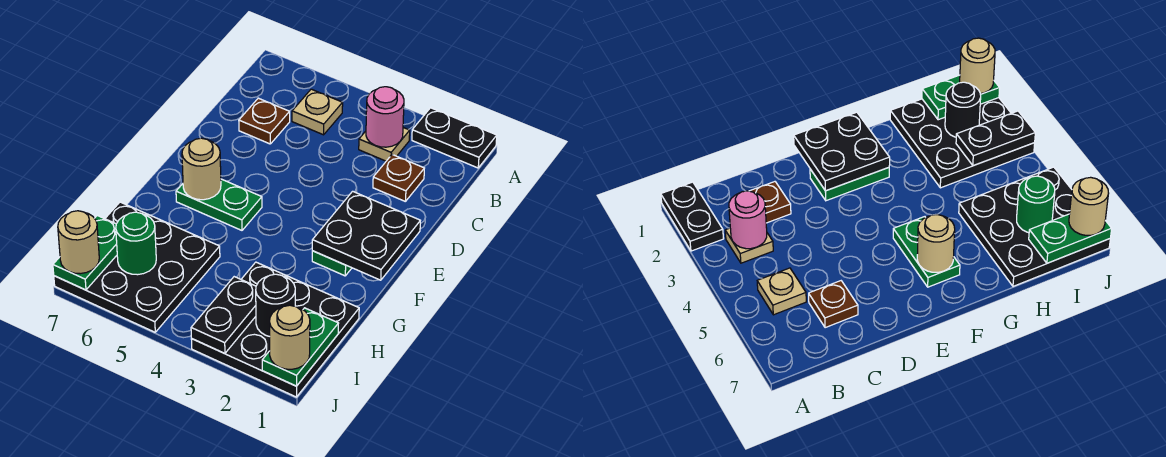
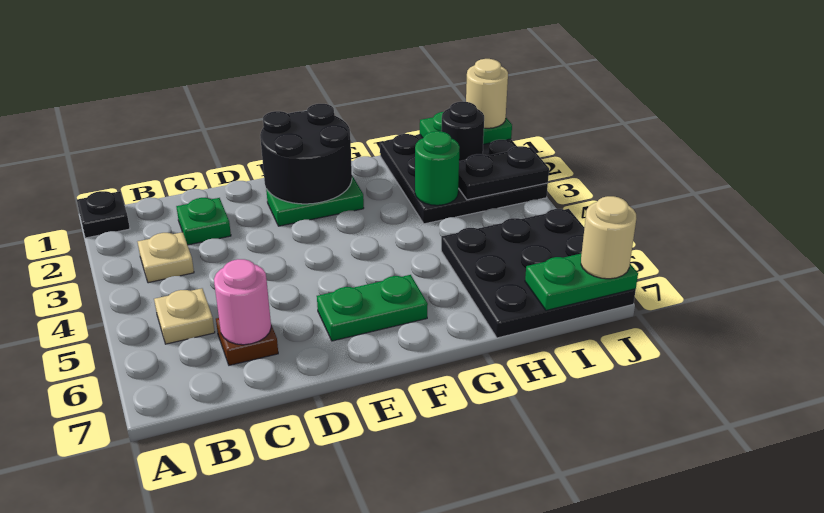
black 1x2 plate [412,108,497,168] -> black 1x1 plate [77,191,130,238]
pink 1x1 round brick [366,87,404,147] -> pink 1x1 round brick moved to [214,259,271,345]
brown 1x1 plate [373,155,424,202] -> green 1x1 plate [176,198,231,245]
black 2x2 plate [312,191,420,280] -> black 2x2 round brick [260,104,352,204]
green 1x2 plate [176,179,262,230] -> green 1x2 plate turned to [317,275,428,341]
tan 1x1 round brick [182,138,221,200] -> none
green 1x1 round brick [116,212,156,275] -> green 1x1 round brick moved to [415,131,460,205]

